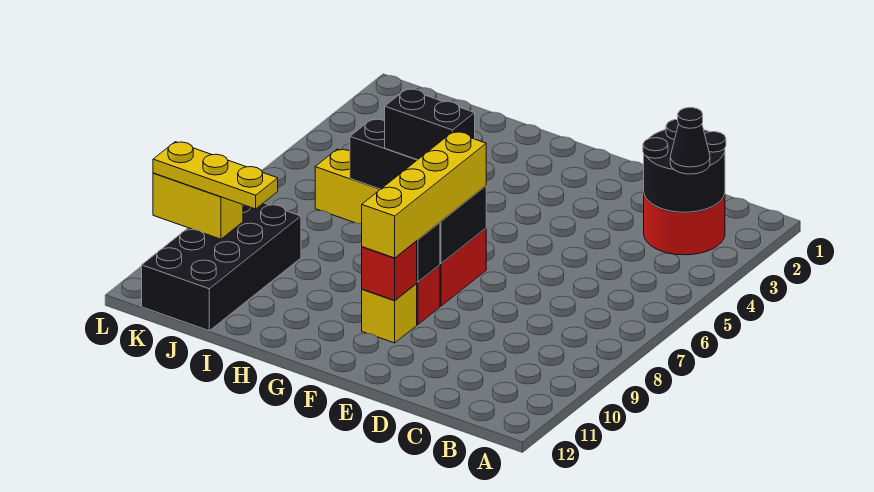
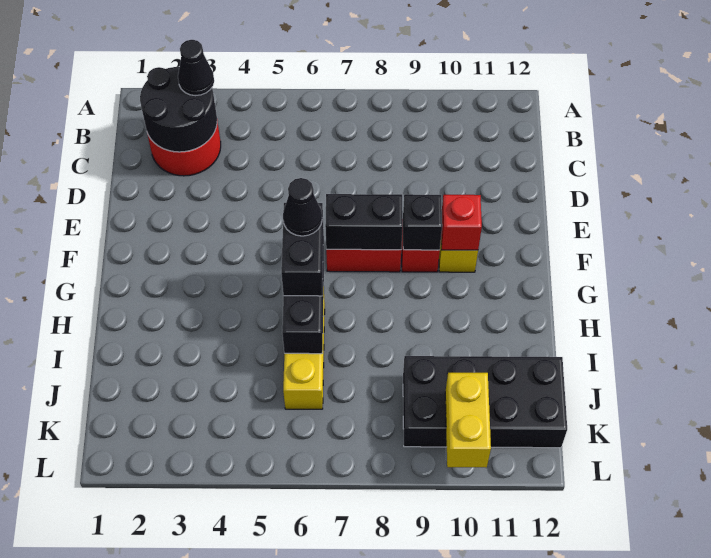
yellow 1x4 brick [362,132,486,258] -> none
none -> black 1x1 cone [283,178,322,236]
yellow 1x3 plate [153,142,278,209] -> none

